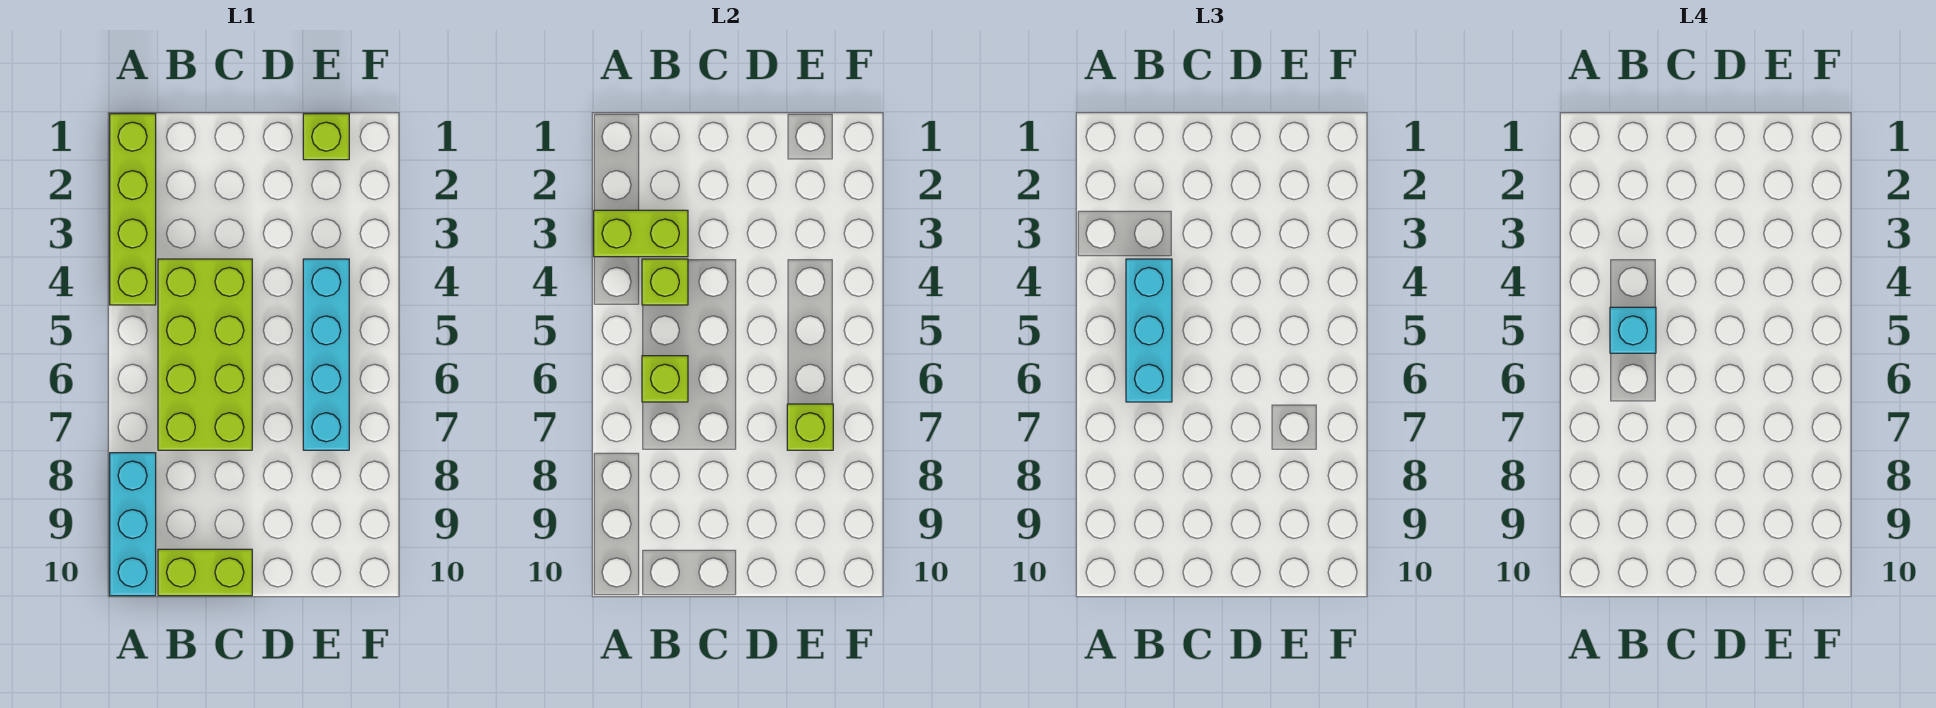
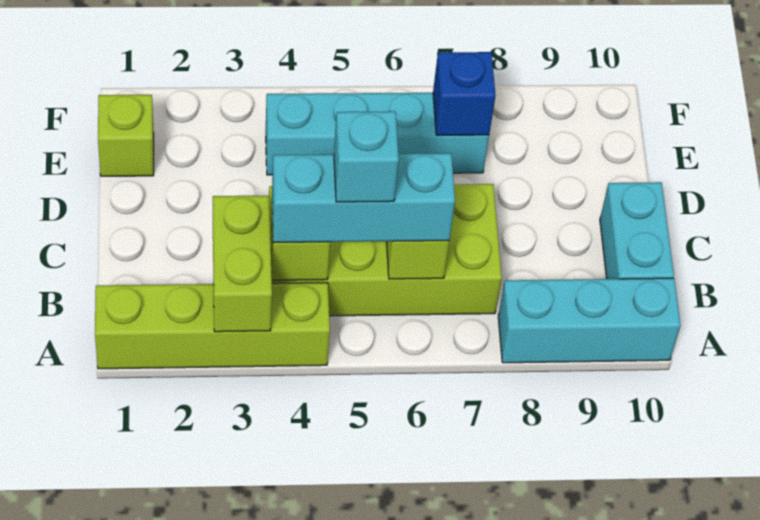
lime 1x2 brick [158,549,252,596] -> cyan 1x2 brick [600,182,674,279]
lime 1x1 brick [787,404,833,450] -> blue 1x1 brick [433,52,496,135]

